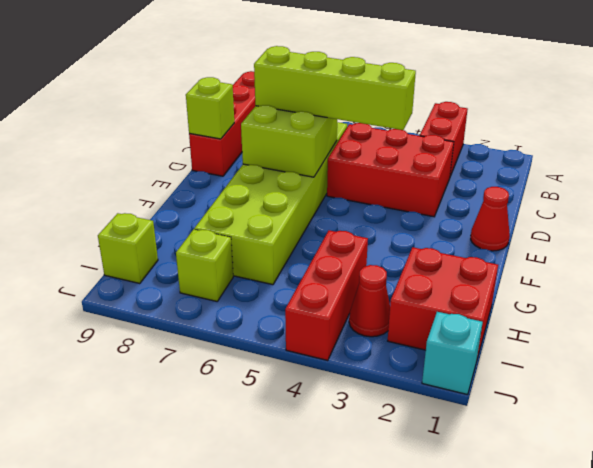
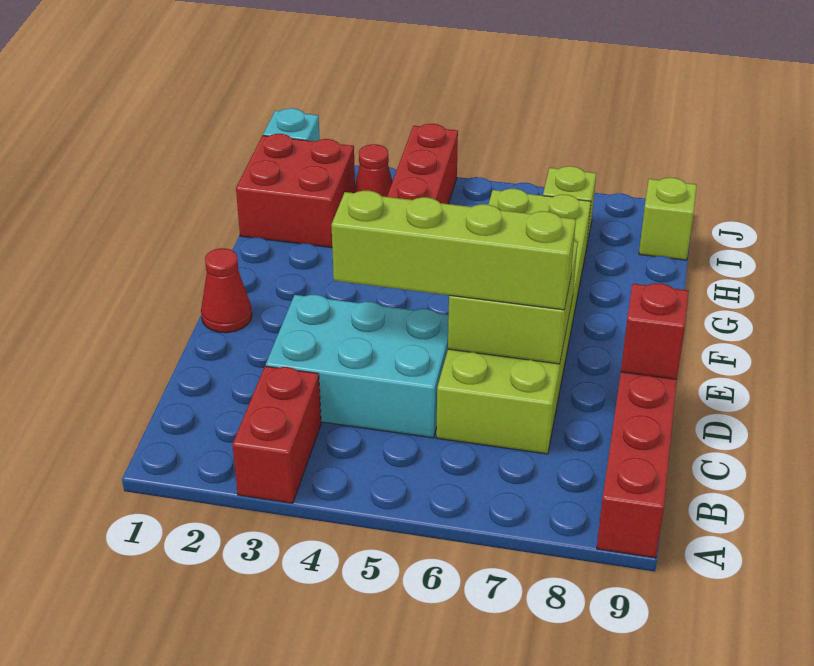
red 2x3 brick [327,123,454,217] -> cyan 2x3 brick [266,295,449,438]
lime 1x1 brick [186,77,234,139] -> red 1x1 brick [621,283,689,379]

